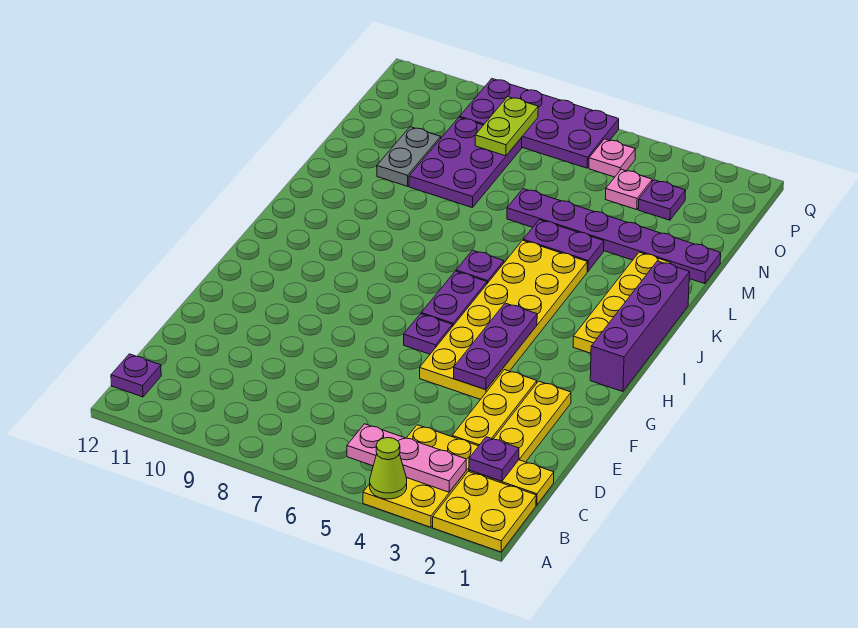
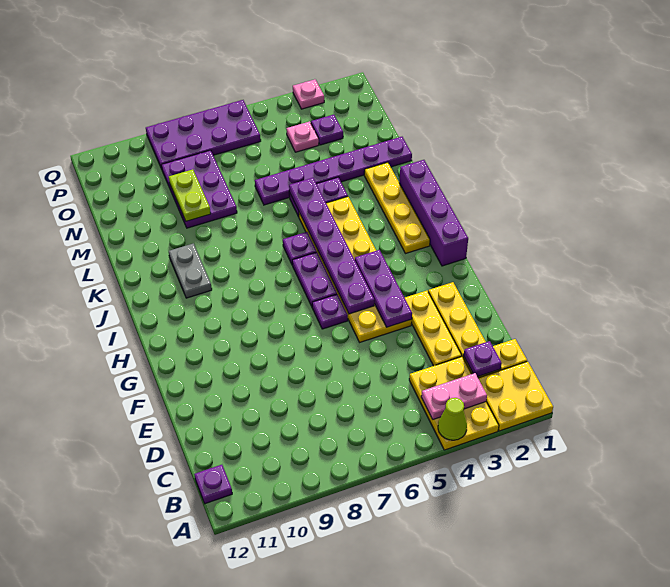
pink 1x3 plate [347,424,466,492] -> pink 1x2 plate [421,373,487,419]
none -> purple 1x6 plate [289,178,374,314]
grey 1x2 plate [377,127,441,186] -> grey 1x2 plate moved to [169,243,212,298]
lime 1x2 plate [475,97,538,156] -> lime 1x2 plate moved to [169,169,211,221]
pink 1x1 plate [589,139,636,177] -> pink 1x1 plate moved to [293,79,324,109]

